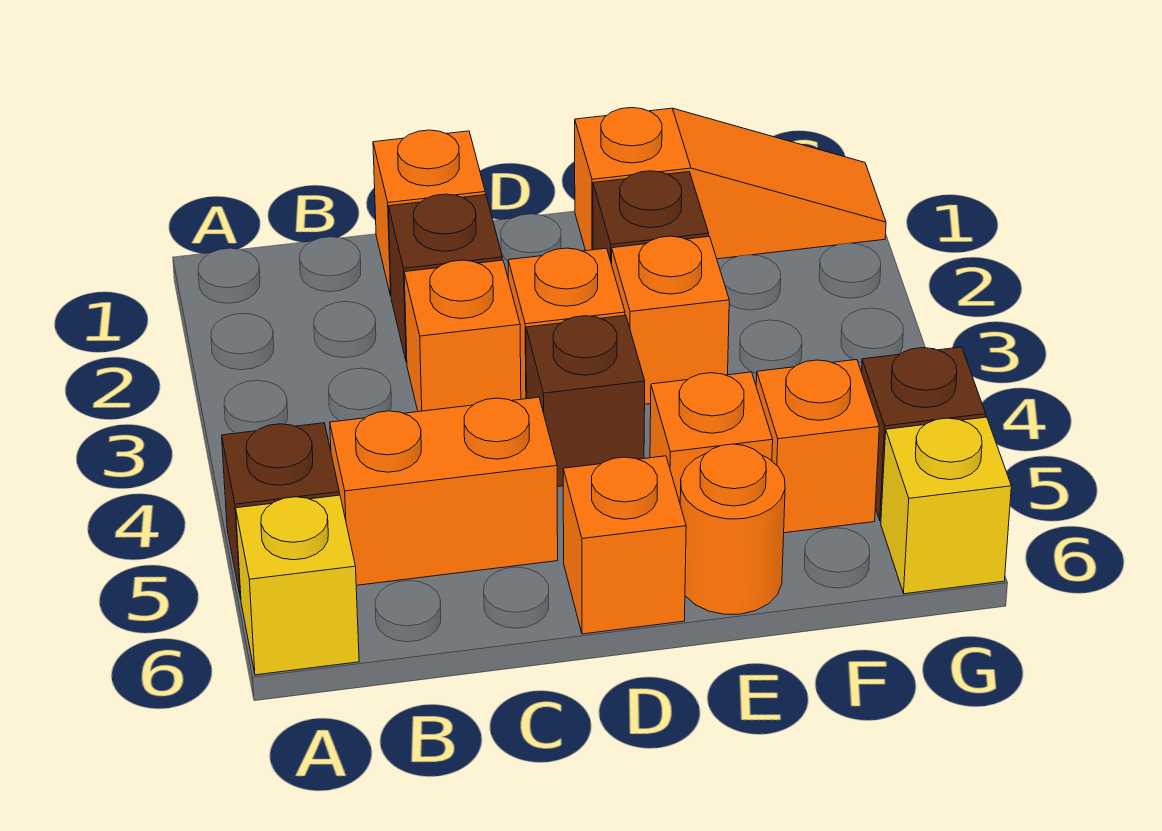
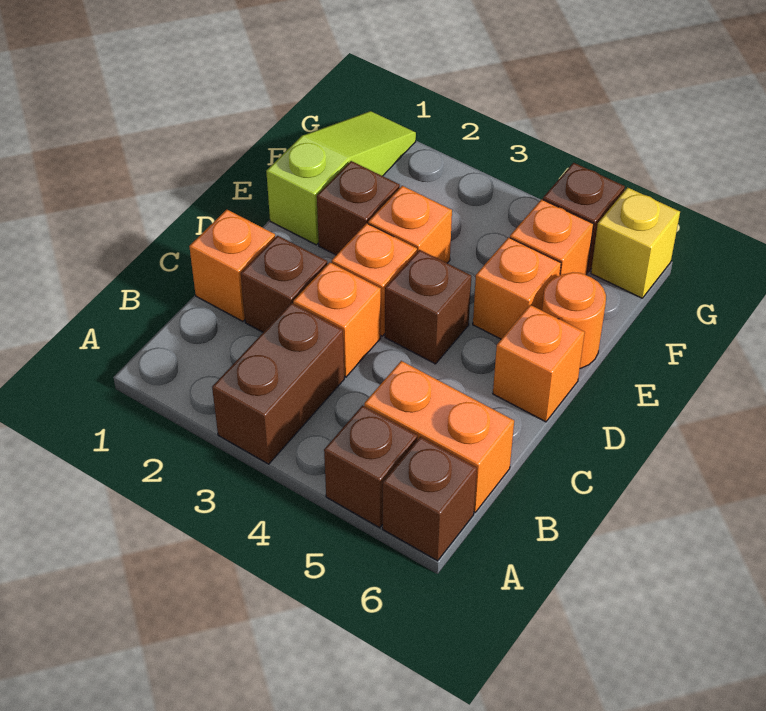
none -> brown 1x2 brick [212,303,344,464]
yellow 1x1 brick [236,495,359,675] -> brown 1x1 brick [383,437,477,561]
orange 1x2 brick [330,397,558,585] -> orange 1x2 brick turned to [364,361,514,512]
orange 1x3 slope [575,108,886,259] -> lime 1x3 slope [266,111,416,245]

